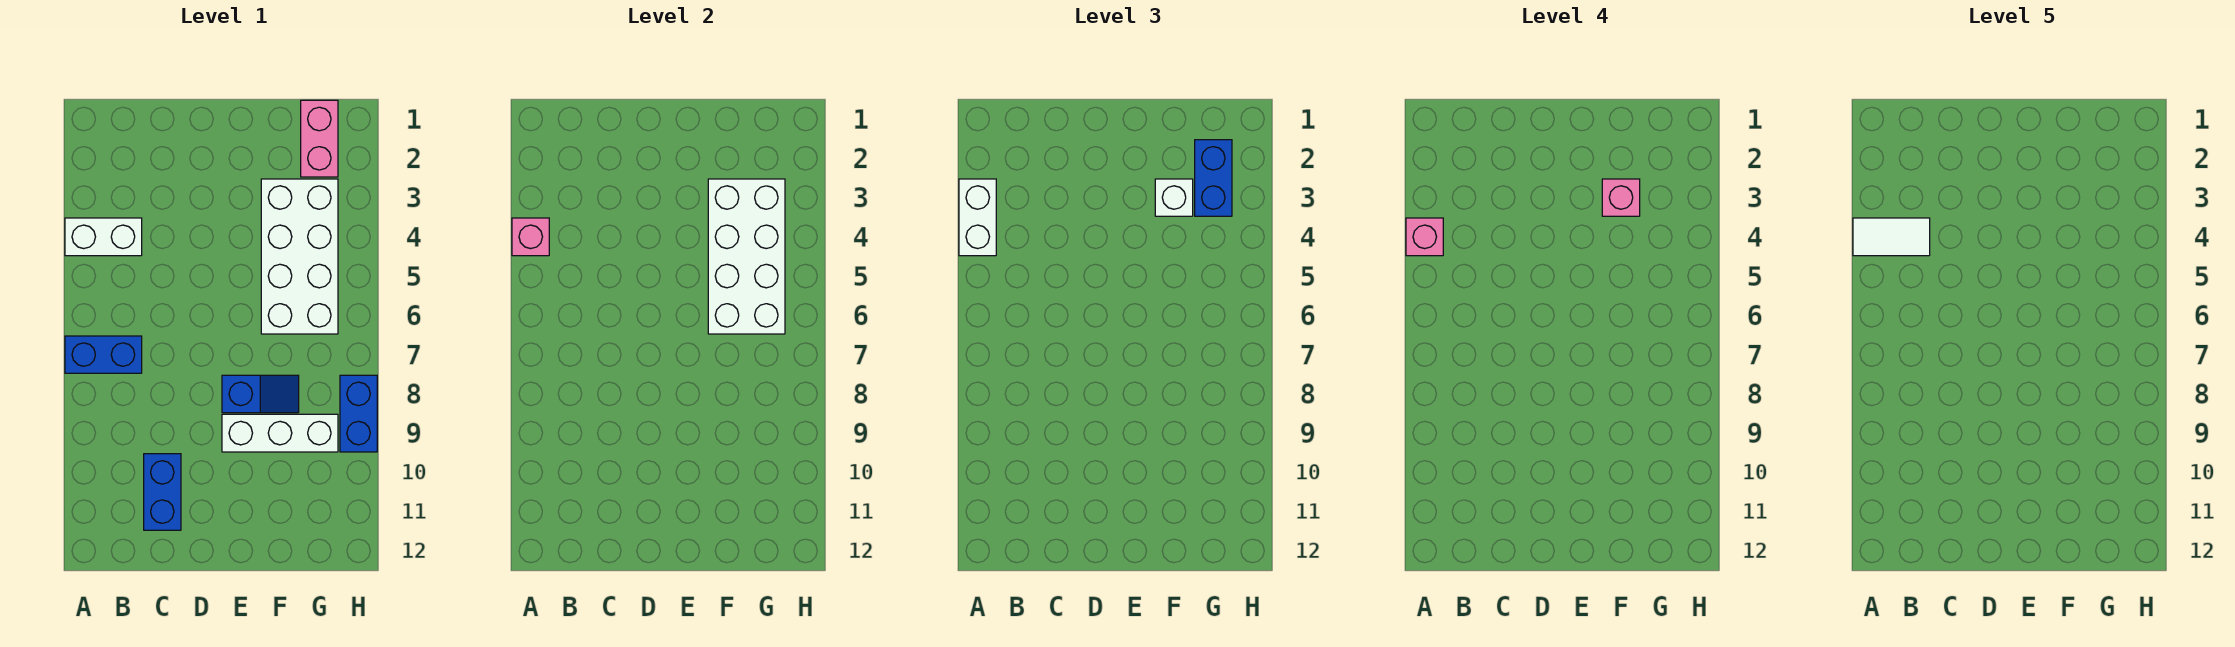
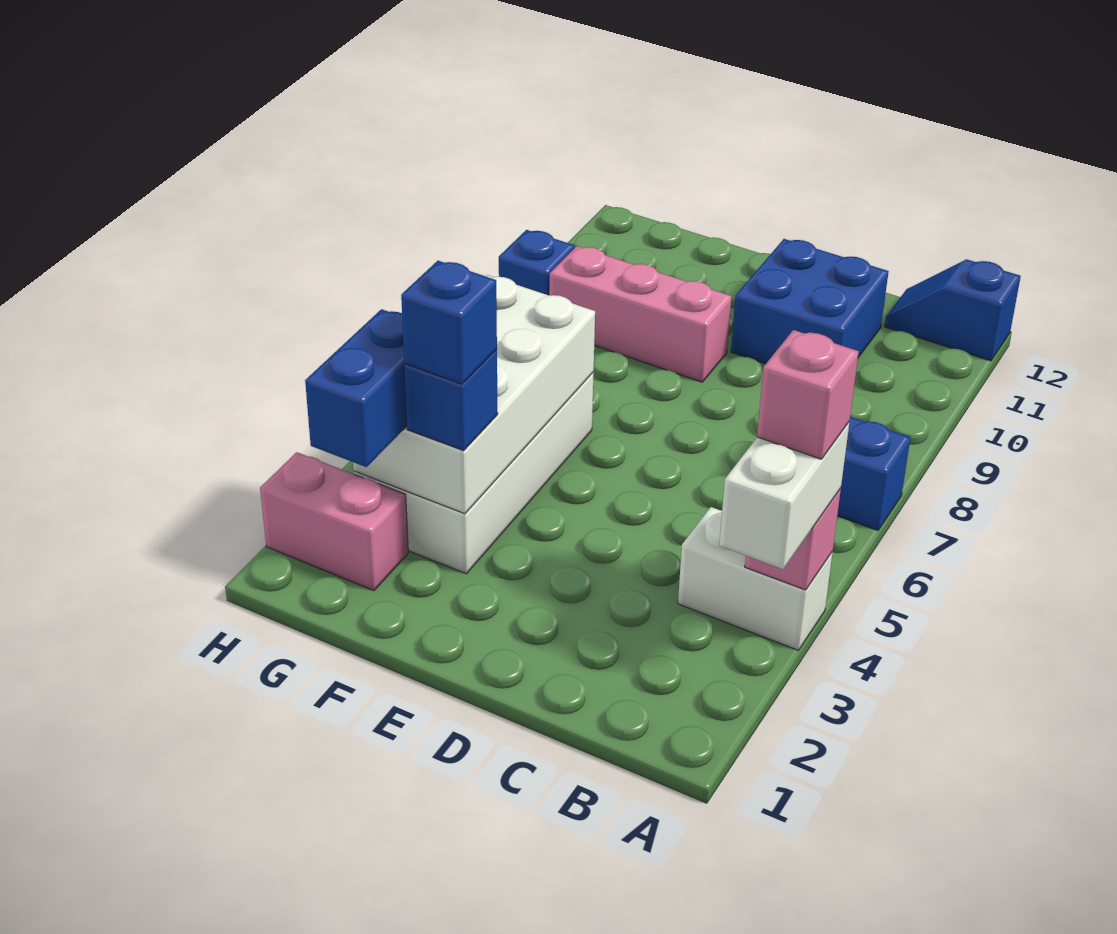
white 1x2 tile [1853,218,1930,256] -> none
blue 1x2 brick [144,454,181,530] -> blue 2x2 brick [731,239,889,364]
blue 1x2 slope [222,375,299,413] -> blue 1x2 slope moved to [885,259,1021,361]
white 1x3 brick [222,414,338,452] -> pink 1x3 brick [549,246,732,382]
white 1x1 brick [1155,179,1193,216] -> blue 1x1 brick [404,349,498,451]
pink 1x1 brick [1602,179,1640,216] -> blue 1x1 brick [401,261,497,384]
pink 1x2 brick [301,100,338,177] -> pink 1x2 brick turned to [260,452,408,591]
blue 1x2 brick [340,375,377,452] -> blue 1x1 brick [499,230,574,295]

